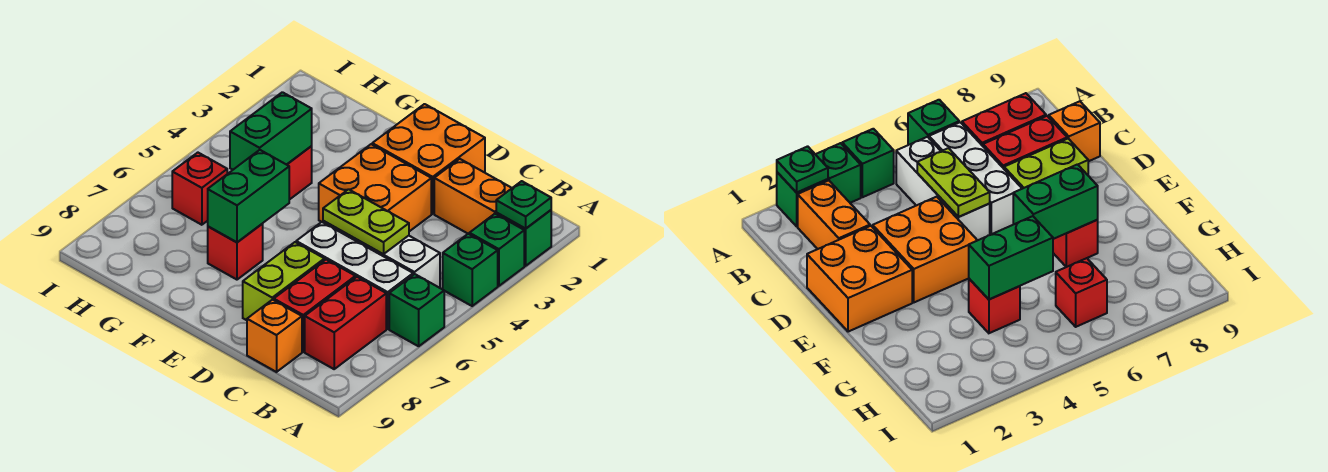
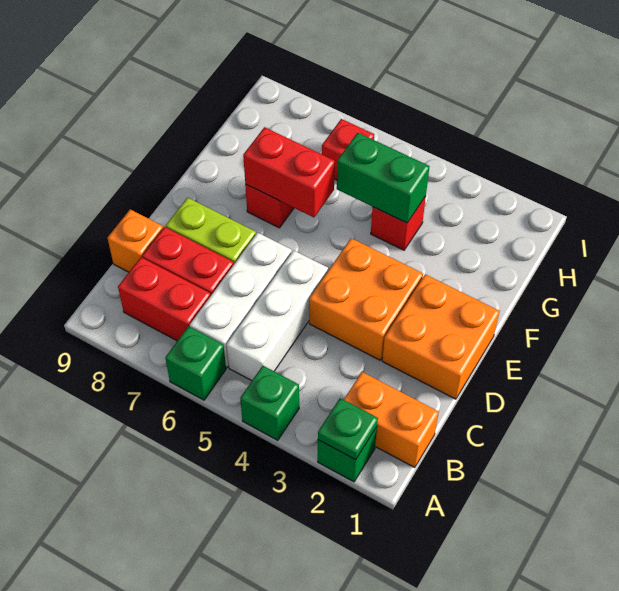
green 1x1 brick [469,214,524,286] -> none
orange 1x2 brick [434,159,512,234] -> orange 1x2 brick turned to [344,372,439,468]
lime 1x2 plate [323,189,409,254] -> none
green 1x2 brick [208,150,289,242] -> red 1x2 brick [243,127,335,217]

